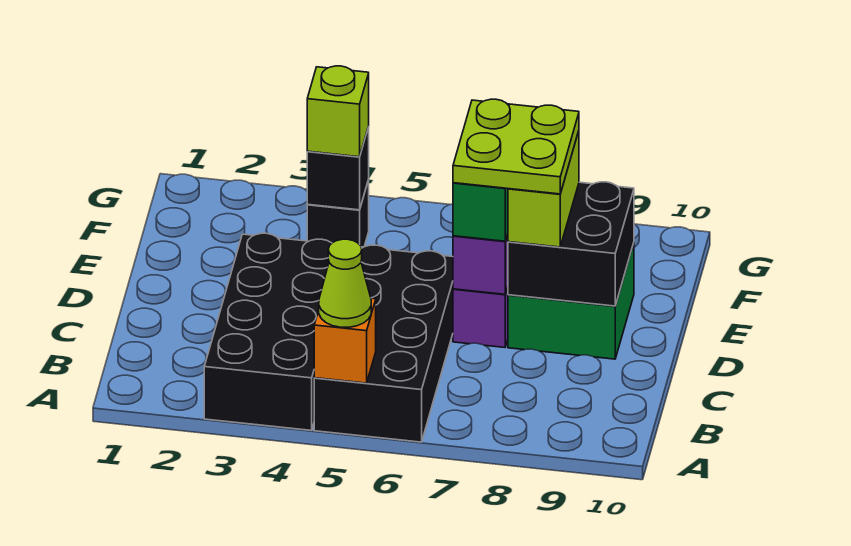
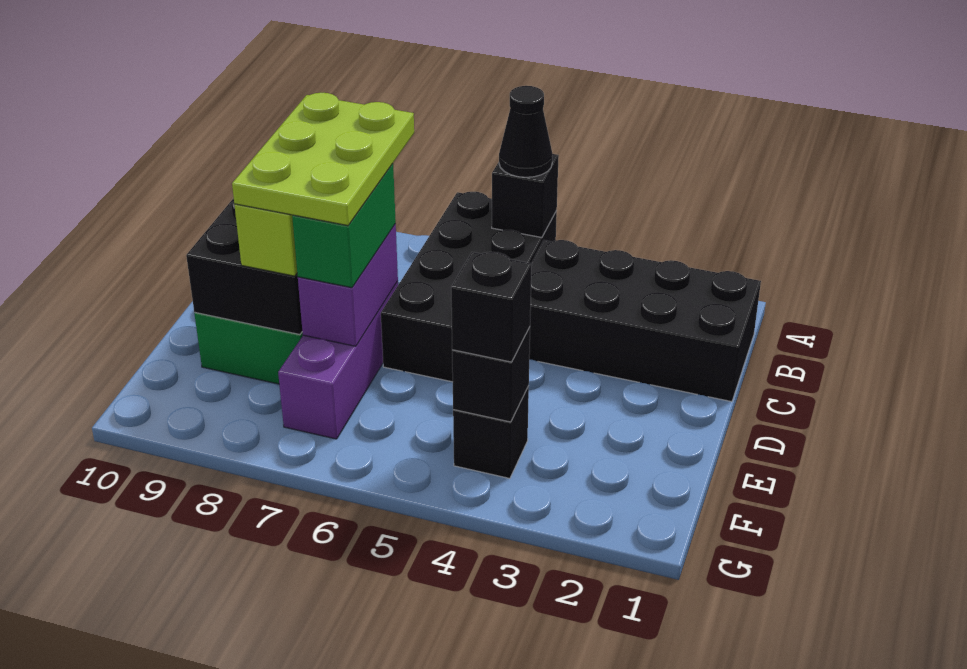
black 2x4 brick [204,233,332,430] -> black 2x4 brick turned to [529,240,761,402]
orange 1x1 brick [314,298,376,383] -> black 1x1 brick [492,154,559,237]
lime 1x1 cone [319,239,371,327] -> black 1x1 cone [499,86,552,177]
lime 2x2 plate [453,99,579,194] -> lime 2x3 plate [232,93,414,226]
lime 1x1 brick [307,66,369,157] -> black 1x1 brick [451,252,532,362]

